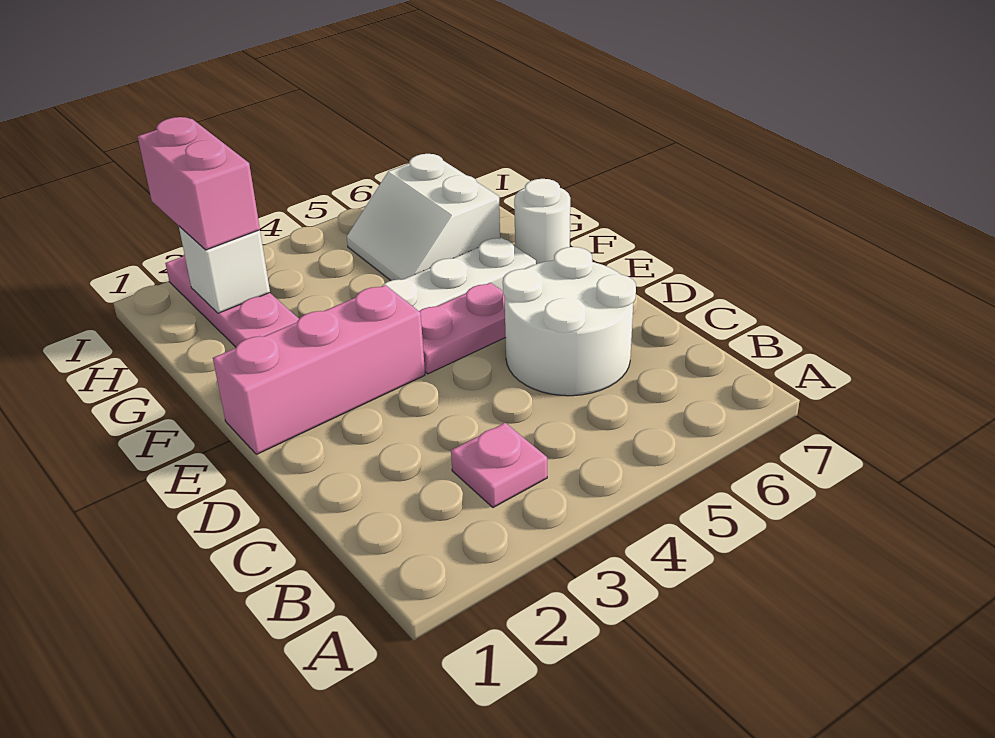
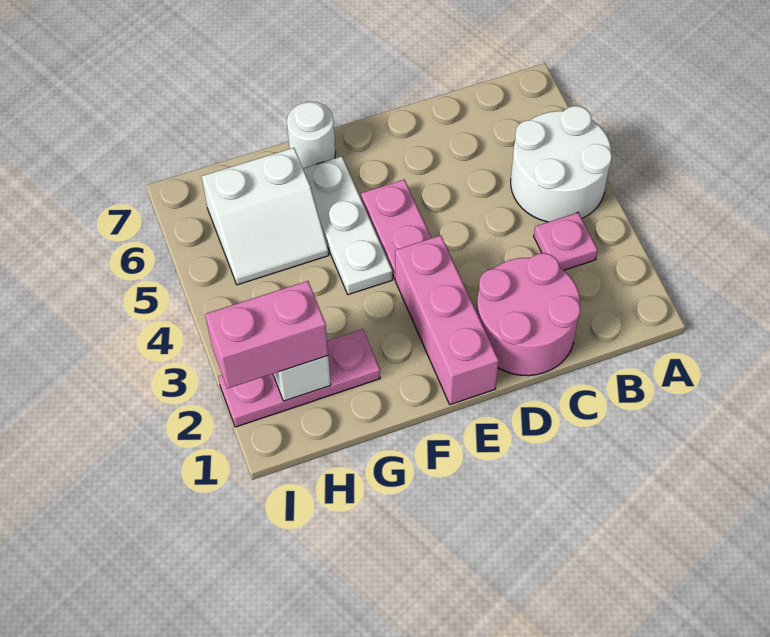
none -> pink 2x2 round brick [477,253,580,376]
white 2x2 round brick [503,247,636,396] -> white 2x2 round brick moved to [511,106,612,222]

